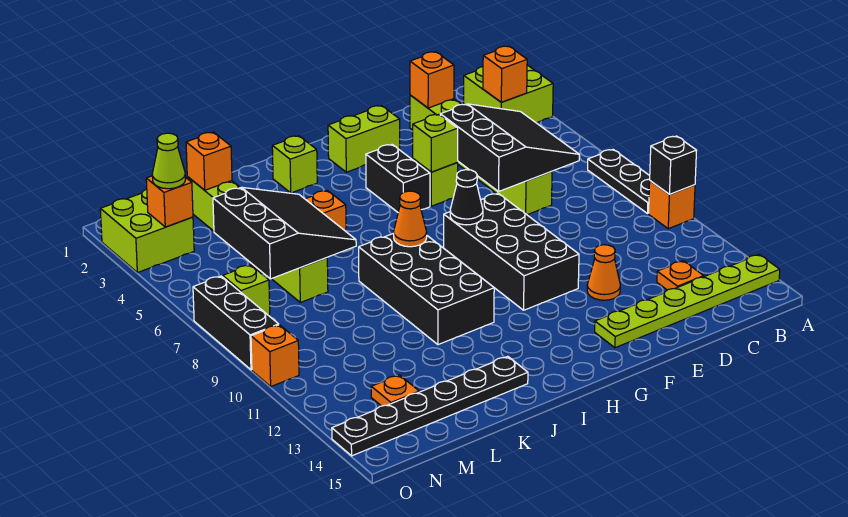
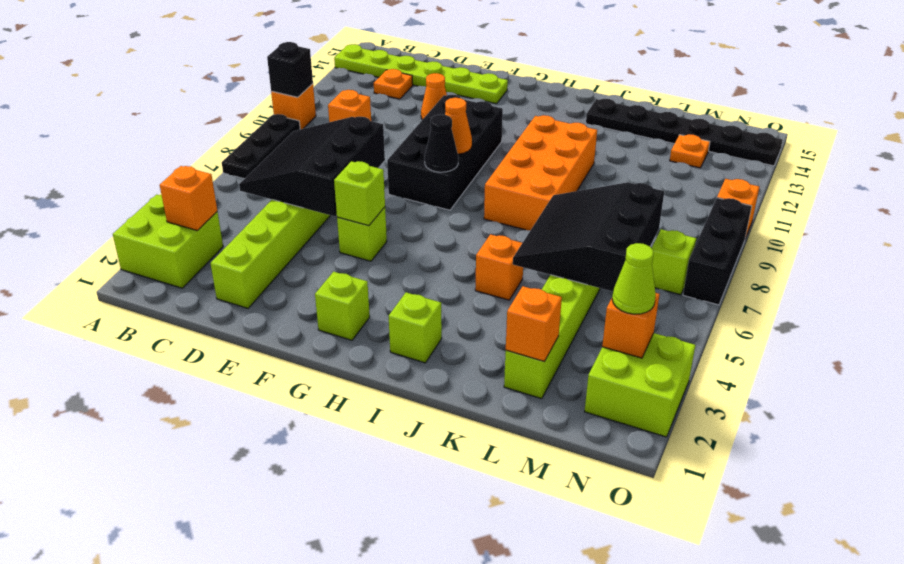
orange 1x1 brick [410,52,454,108] -> orange 1x1 brick moved to [328,90,371,122]
lime 1x2 brick [328,106,400,172] -> lime 1x1 brick [315,272,370,340]
black 1x2 brick [366,145,430,212] -> none
black 2x4 brick [359,233,494,345] -> orange 2x4 brick [484,115,597,230]
orange 1x1 cone [394,191,427,247] -> orange 1x1 cone moved to [445,98,472,154]

